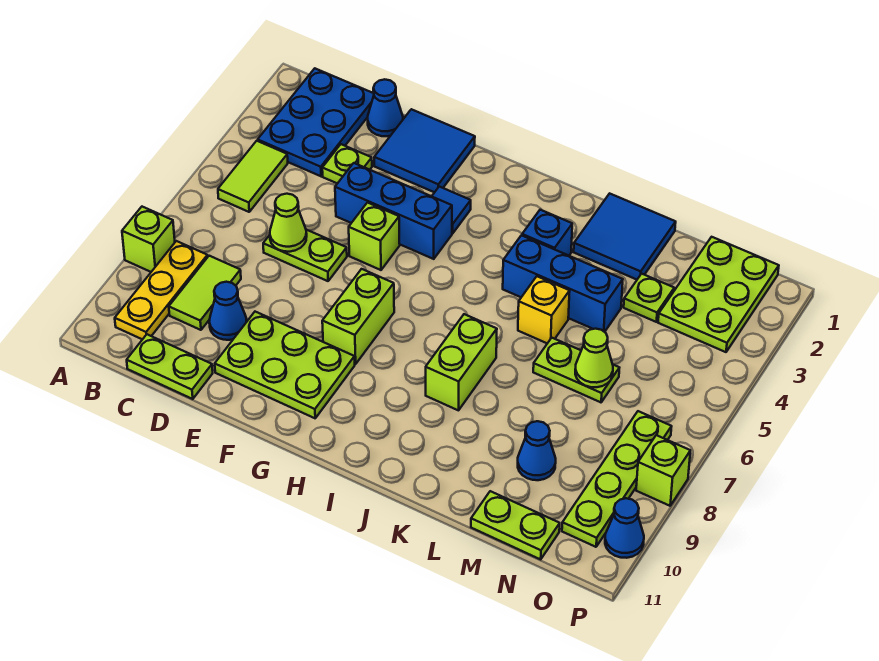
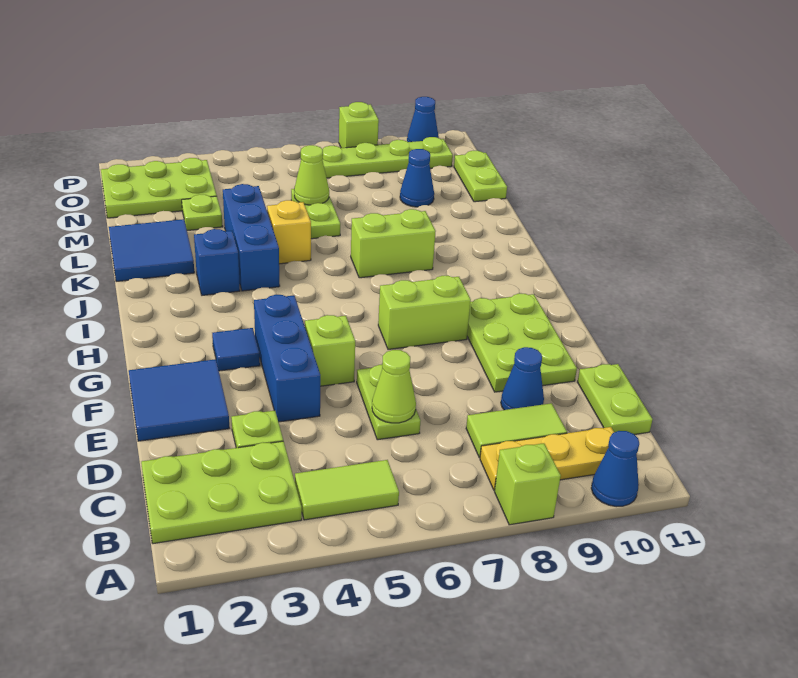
blue 2x3 plate [258,68,374,176] -> lime 2x3 plate [141,441,302,544]
blue 1x1 cone [368,79,403,136] -> blue 1x1 cone moved to [591,431,639,507]

